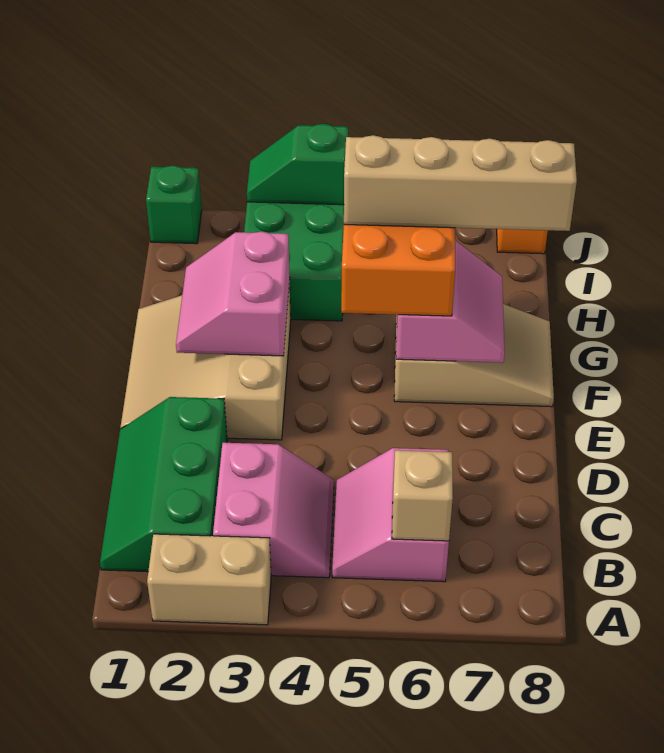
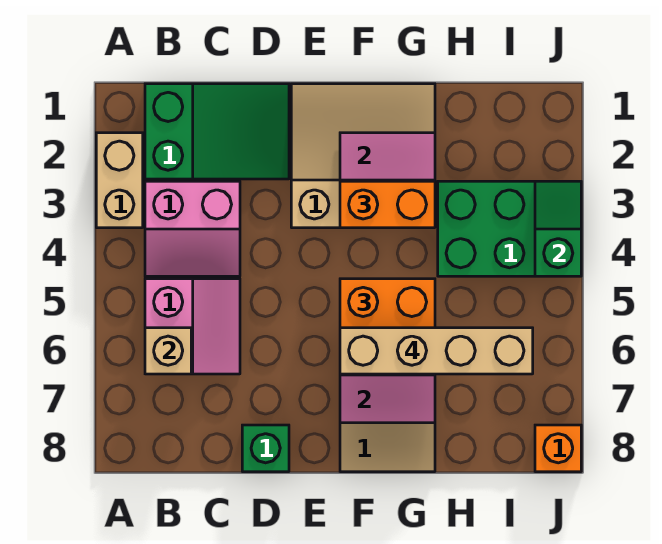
green 2x3 slope [100,397,227,572] -> green 2x3 slope turned to [145,84,289,179]
pink 2x2 slope [332,448,449,582] -> pink 2x2 slope turned to [145,279,240,374]
none -> orange 1x2 brick [340,181,435,228]
tan 1x4 brick [344,135,577,231] -> tan 1x4 brick turned to [340,328,533,374]
green 1x1 brick [146,165,202,244] -> green 1x1 brick moved to [242,425,289,472]

